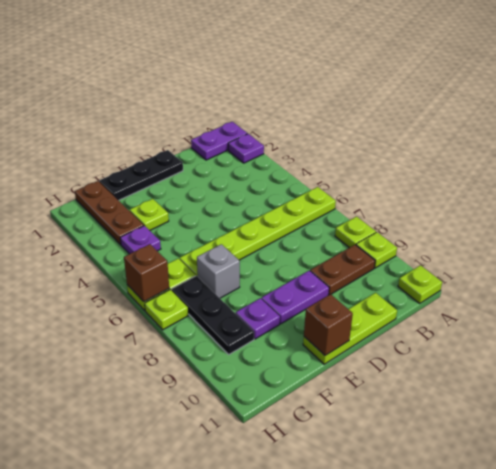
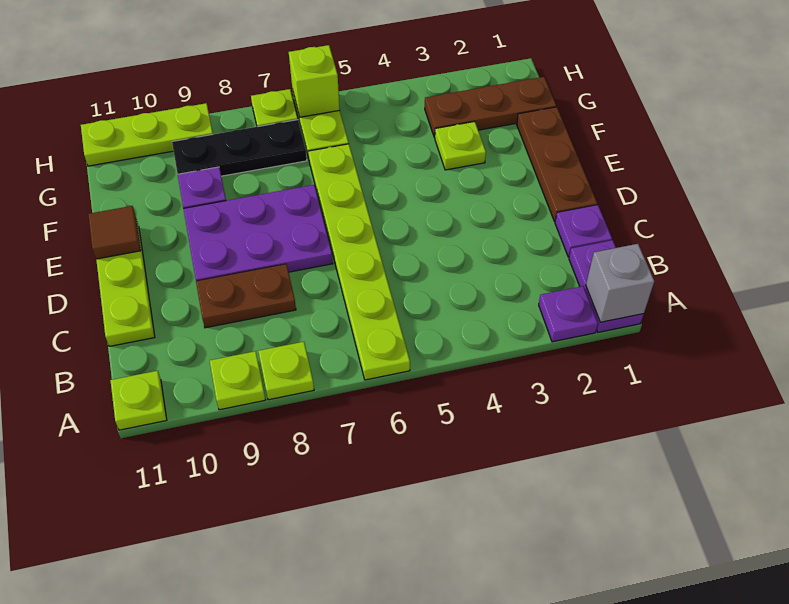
brown 1x2 plate [310,245,375,295] -> brown 1x2 plate turned to [196,264,296,328]
black 1x3 plate [99,150,183,200] -> brown 1x3 plate [517,107,597,221]
purple 1x2 plate [262,271,329,324] -> purple 2x3 plate [183,185,333,281]
brown 1x1 brick [304,294,353,355] -> brown 1x1 tile [88,206,141,259]
grey 1x1 brick [197,244,240,298] -> grey 1x1 brick moved to [586,244,654,322]
purple 1x1 plate [120,226,161,254] -> purple 1x1 plate moved to [555,205,612,257]
brown 1x1 brick [124,244,169,302] -> lime 1x1 brick [289,45,340,117]
none -> lime 1x3 plate [81,103,213,166]

